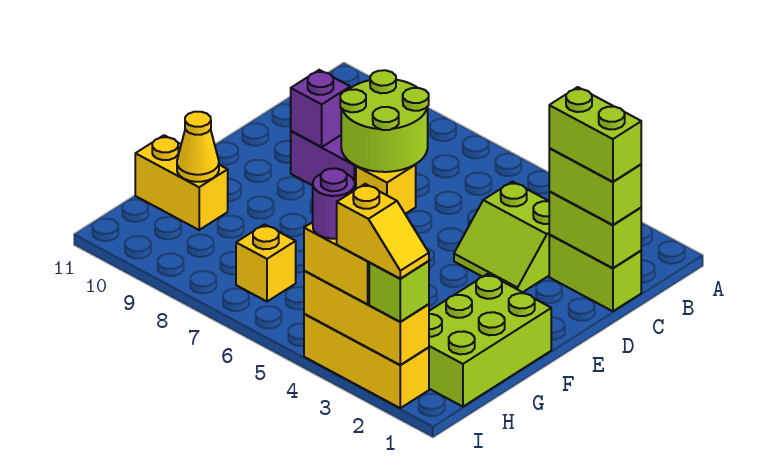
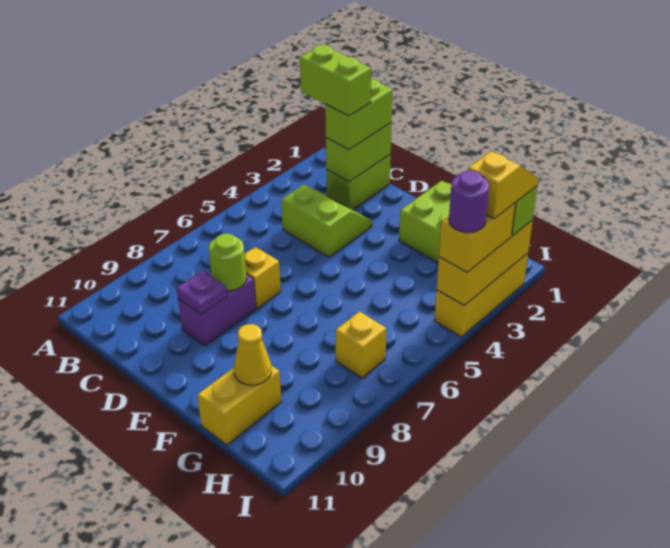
lime 1x2 brick [549,87,641,182] -> lime 1x2 brick turned to [300,45,371,116]
lime 2x2 slope [454,182,549,292] -> lime 2x2 slope turned to [281,185,372,257]
lime 2x2 round brick [340,70,429,172] -> lime 1x1 round brick [209,234,246,291]
purple 1x1 brick [291,70,350,147] -> purple 1x1 plate [176,271,227,315]

